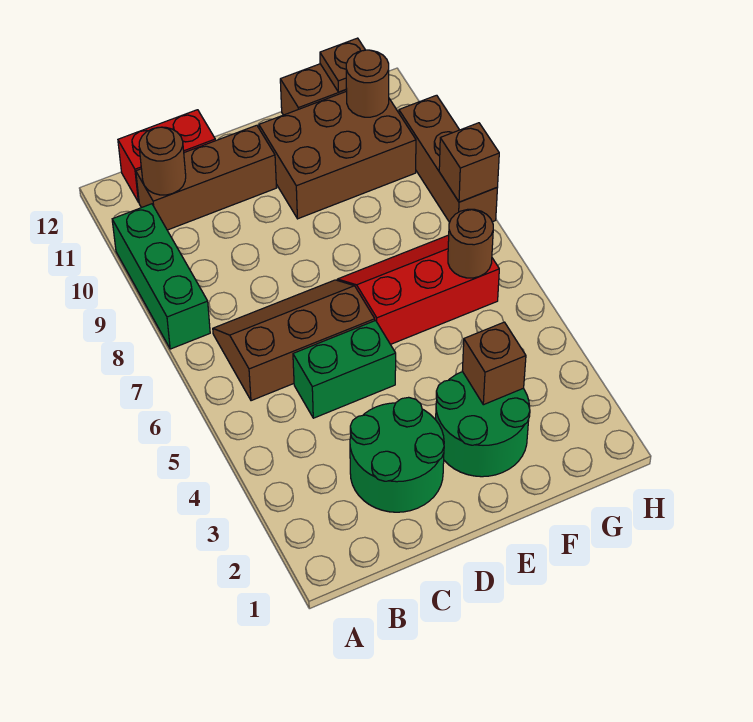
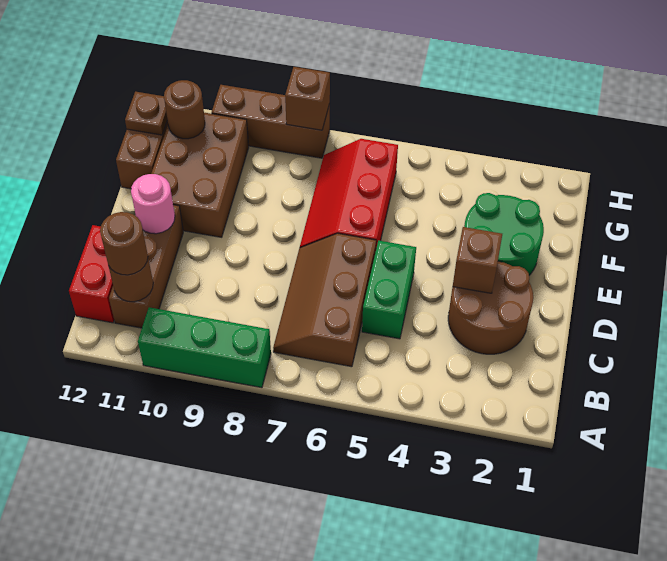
green 2x2 round brick [350,397,444,512] -> brown 2x2 round brick [448,261,533,354]
none -> pink 1x1 round brick [131,174,175,234]
brown 1x1 brick [462,322,526,405] -> brown 1x1 brick moved to [453,227,502,293]
brown 1x1 round brick [448,209,493,278] -> brown 1x1 round brick moved to [100,212,148,275]

